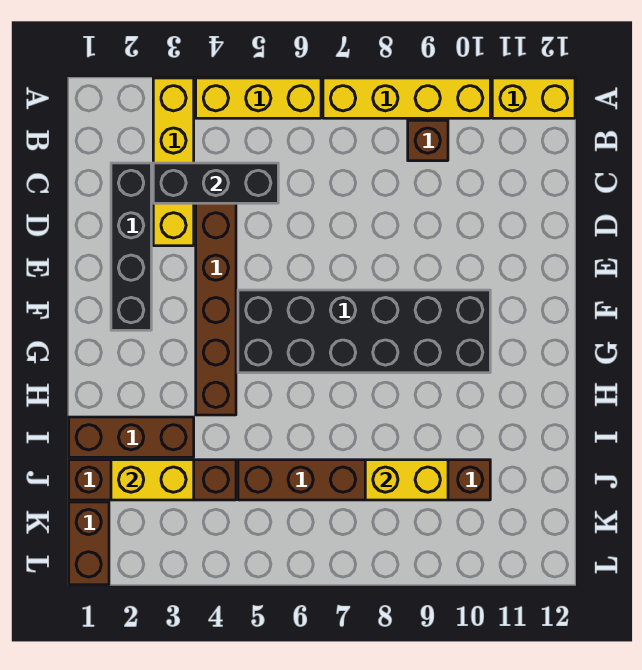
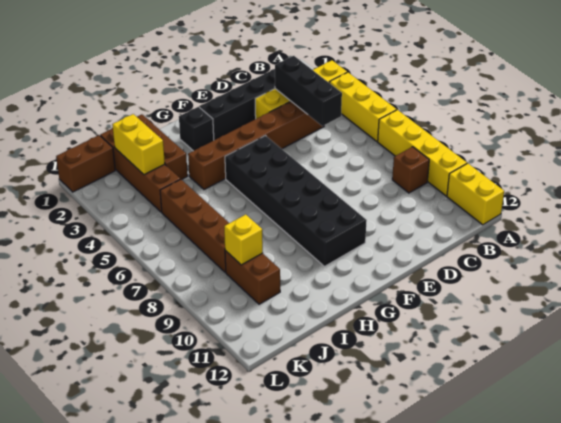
none -> black 1x1 brick [179,107,214,151]
yellow 1x2 brick [365,460,448,500] -> yellow 1x1 brick [224,214,263,265]

